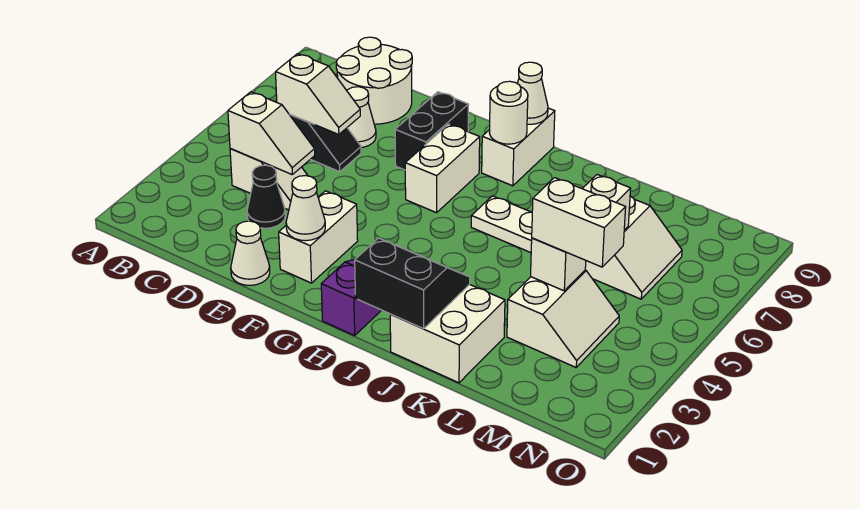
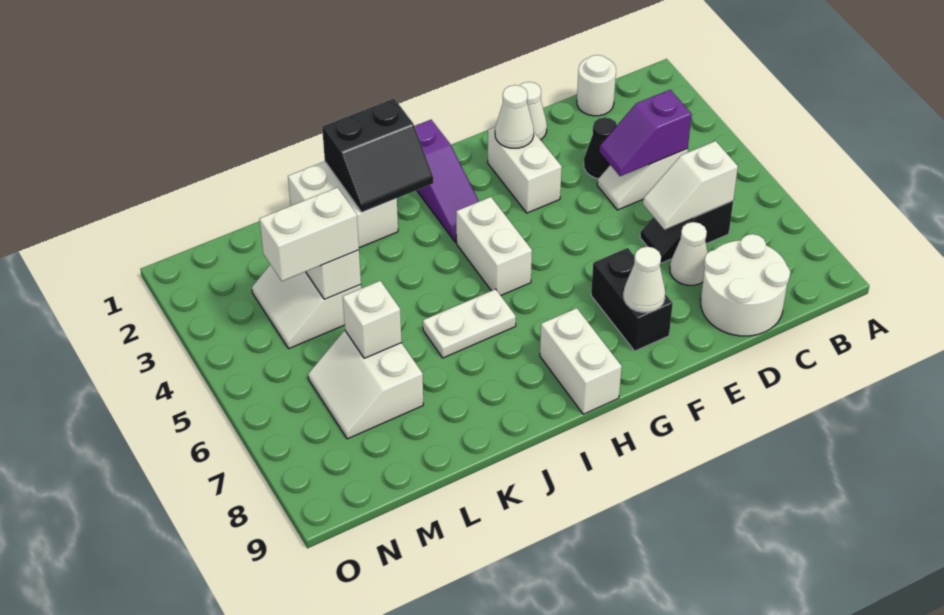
white 1x2 slope [228,92,315,174] -> purple 1x2 slope [600,90,692,176]
white 1x2 brick [405,124,480,213] -> white 1x2 brick moved to [456,197,532,296]
white 1x1 round brick [490,81,528,144] -> white 1x1 round brick moved to [577,55,616,116]
white 1x1 cone [517,62,548,124] -> white 1x1 cone moved to [624,247,665,312]

